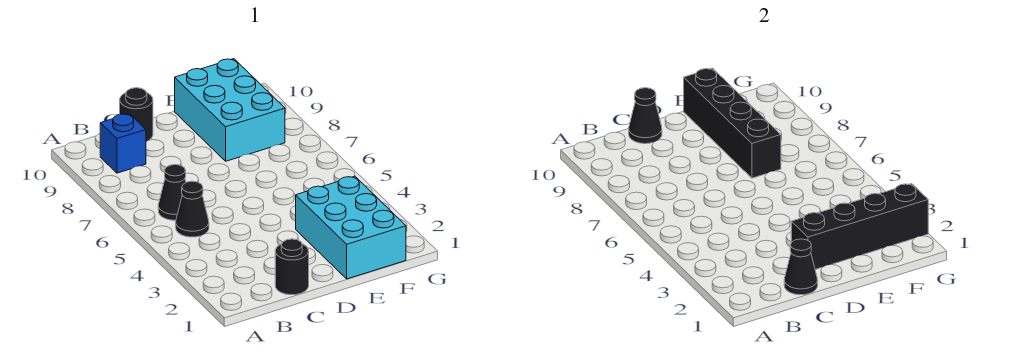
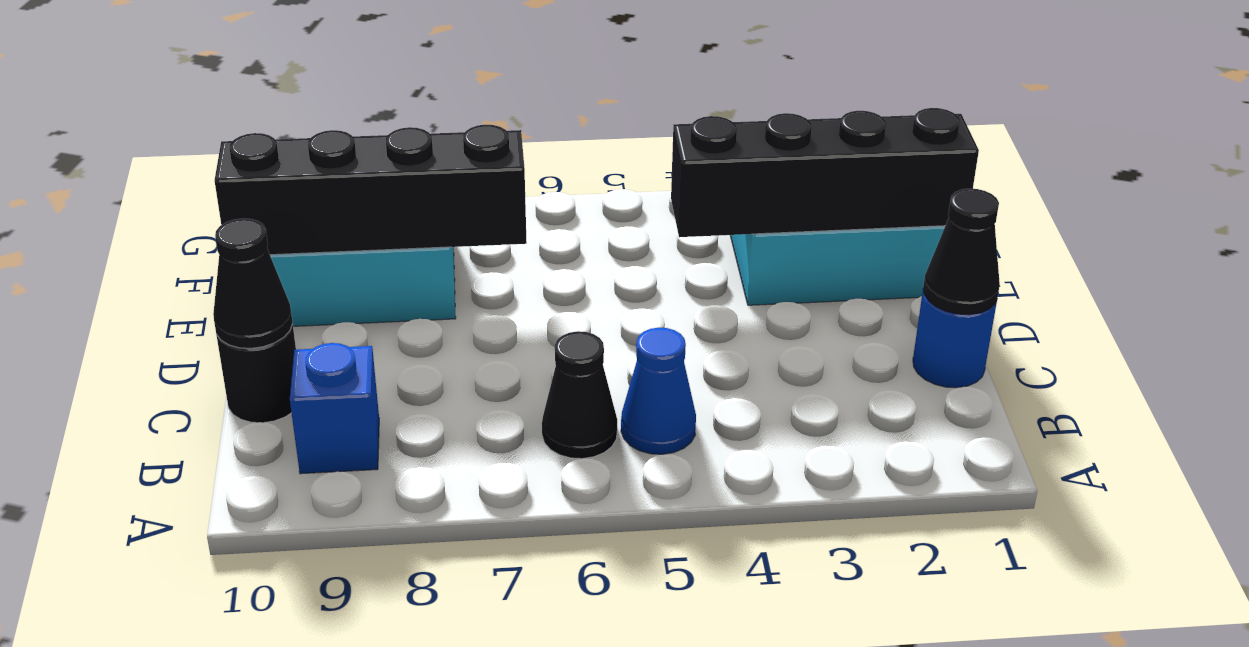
black 1x1 cone [176,181,209,237] -> blue 1x1 cone [621,328,696,454]
black 1x1 round brick [275,239,309,295] -> blue 1x1 round brick [913,290,997,388]
black 1x4 brick [791,184,928,269] -> black 1x4 brick turned to [671,108,979,237]

